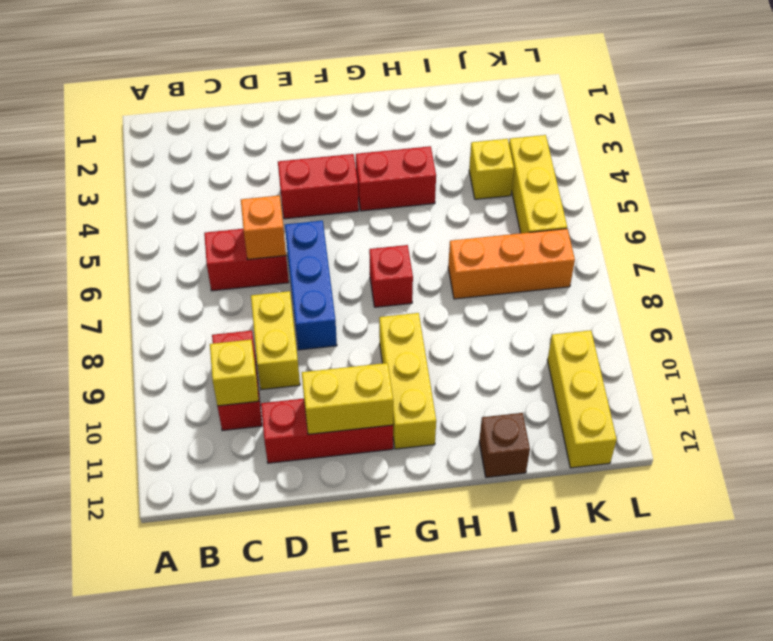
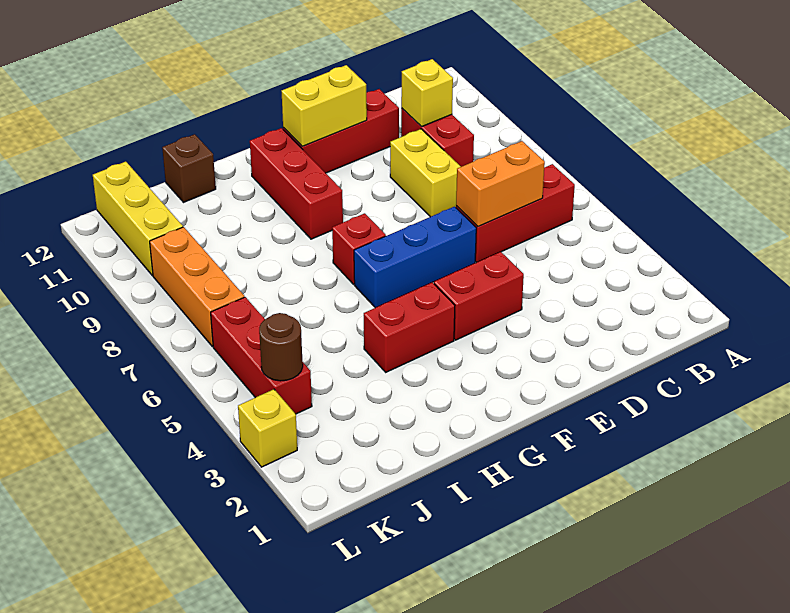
red 1x2 brick [204,229,289,291] -> red 1x3 brick [456,164,575,262]
orange 1x1 brick [241,195,286,260] -> orange 1x2 brick [456,141,545,227]
blue 1x3 brick [285,221,337,350] -> blue 1x3 brick turned to [354,207,476,308]
yellow 1x3 brick [379,313,436,449] -> red 1x3 brick [250,128,343,239]
orange 1x3 brick [448,229,575,299] -> orange 1x3 brick turned to [150,227,244,347]
yellow 1x1 brick [469,139,514,199] -> yellow 1x1 brick moved to [238,389,297,467]
yellow 1x3 brick [509,135,567,233] -> red 1x3 brick [211,297,312,414]
none -> brown 1x1 round brick [259,313,303,381]

